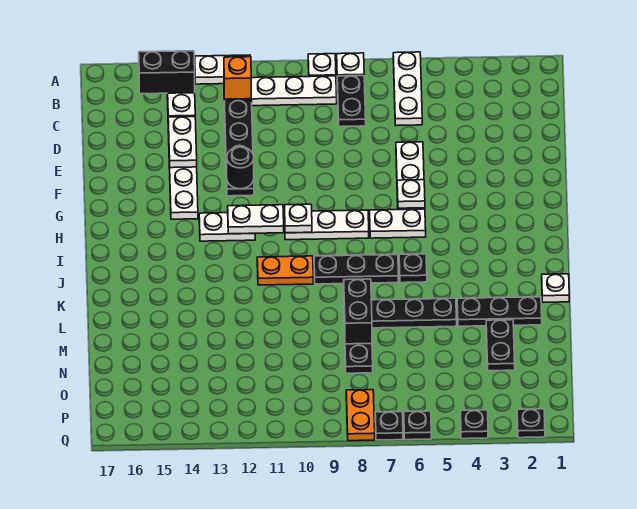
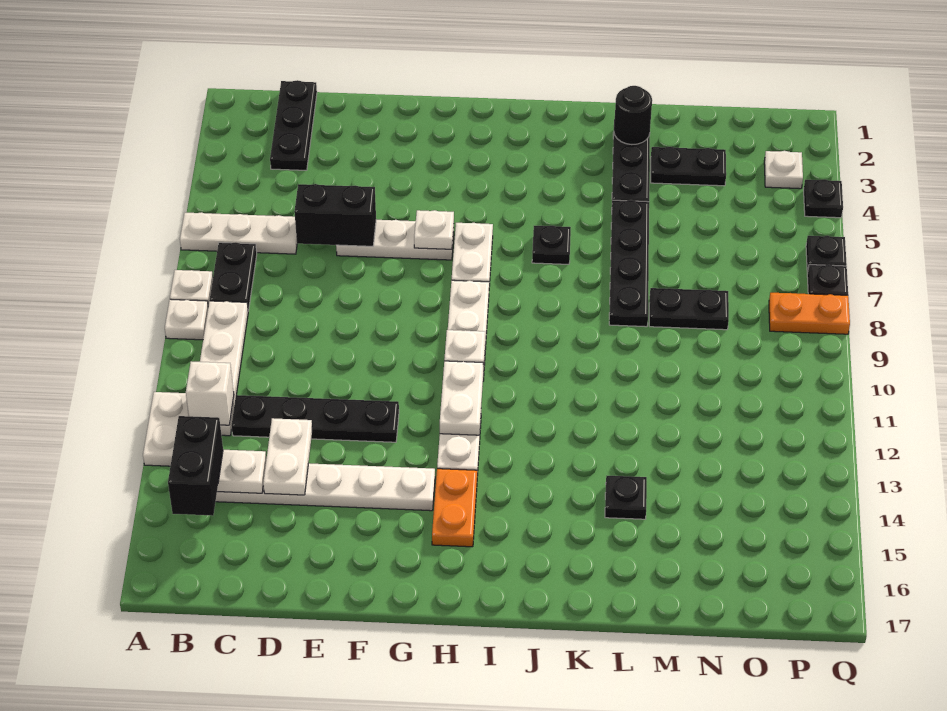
black 1x2 plate [337,76,366,127] -> black 1x2 plate turned to [210,242,257,311]
orange 1x1 brick [224,57,251,99] -> white 1x1 brick [186,361,234,425]
white 1x2 plate [168,117,197,168] -> white 1x2 plate turned to [263,418,312,495]
black 1x1 round brick [226,147,254,189] -> black 1x1 round brick moved to [614,86,652,145]
black 1x3 plate [314,255,398,284] -> black 1x3 plate moved to [270,80,317,170]
orange 1x2 plate [257,256,313,285] -> orange 1x2 plate moved to [432,469,477,547]
white 1x1 plate [542,274,569,302] -> white 1x1 plate moved to [764,151,803,189]
black 1x2 brick [344,279,372,344] -> black 1x2 brick moved to [294,184,376,246]
black 1x1 plate [517,409,545,438] -> black 1x1 plate moved to [605,476,647,519]

